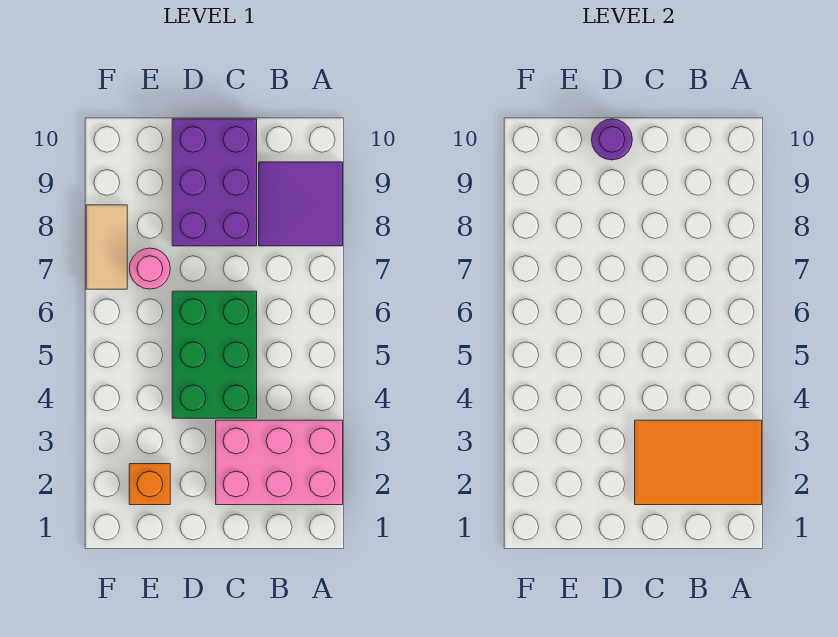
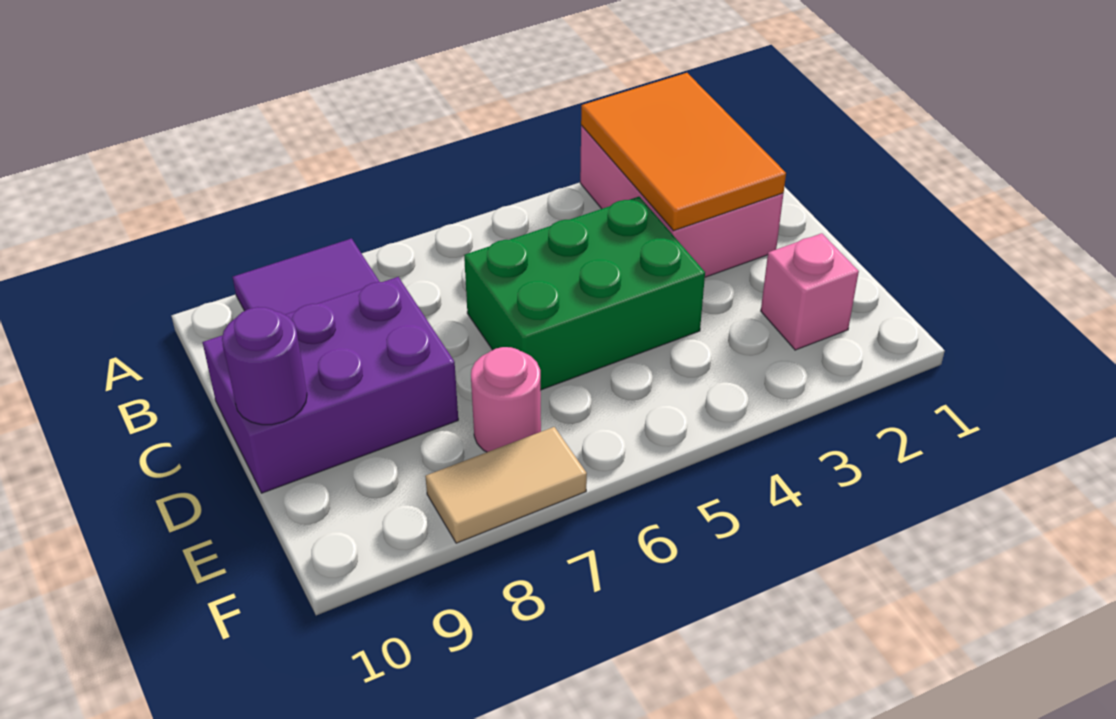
orange 1x1 brick [129,464,170,505] -> pink 1x1 brick [761,233,859,350]

